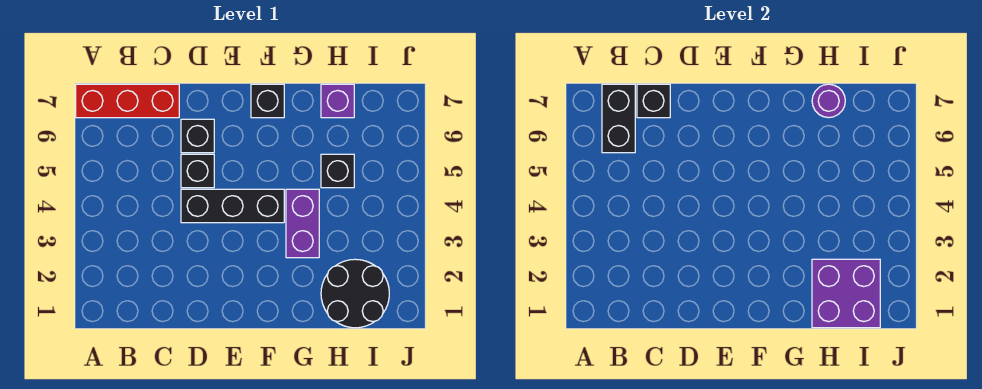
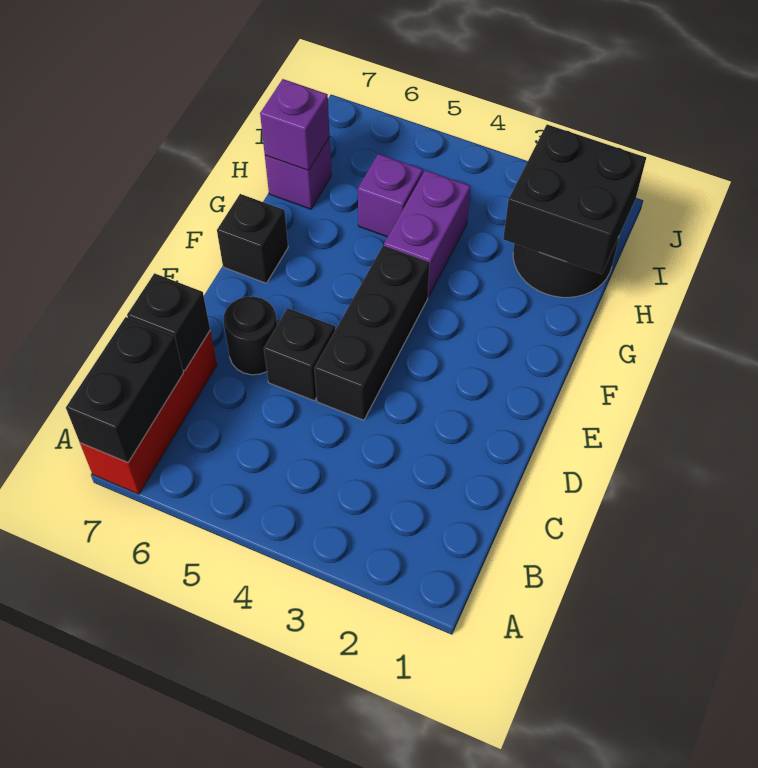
black 1x2 brick [602,84,635,153] -> black 1x2 brick turned to [66,317,183,463]
black 1x1 brick [181,119,214,153] -> black 1x1 round brick [224,296,277,375]
purple 1x2 brick [286,189,319,258] -> purple 1x2 brick turned to [384,170,471,297]
purple 2x2 brick [812,259,880,328] -> black 2x2 brick [503,125,646,274]
black 1x1 brick [321,154,354,188] -> purple 1x1 brick [358,154,423,237]
purple 1x1 round brick [812,84,845,118] -> purple 1x1 brick [260,79,330,170]

